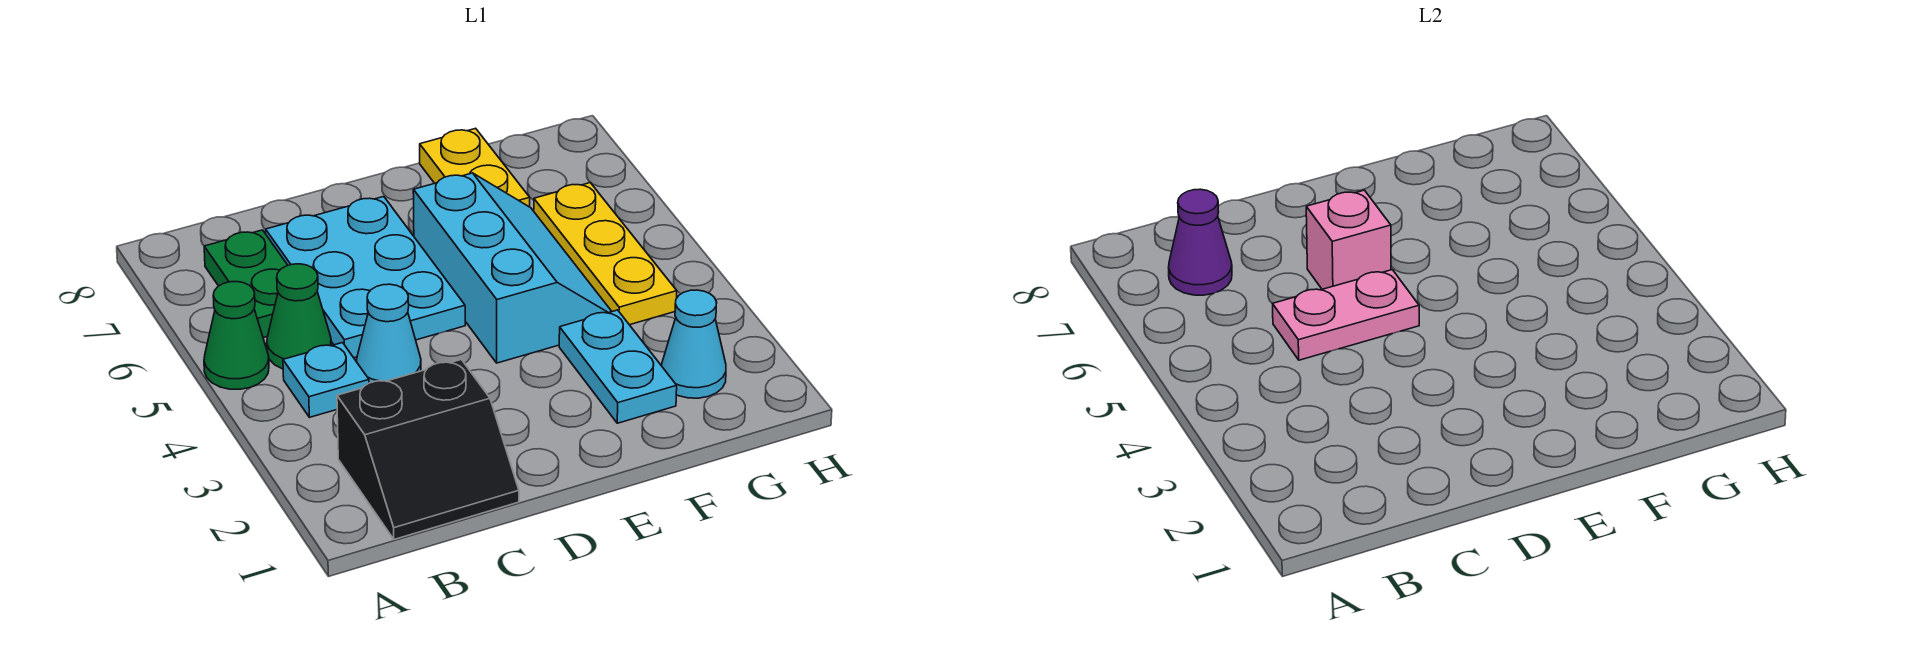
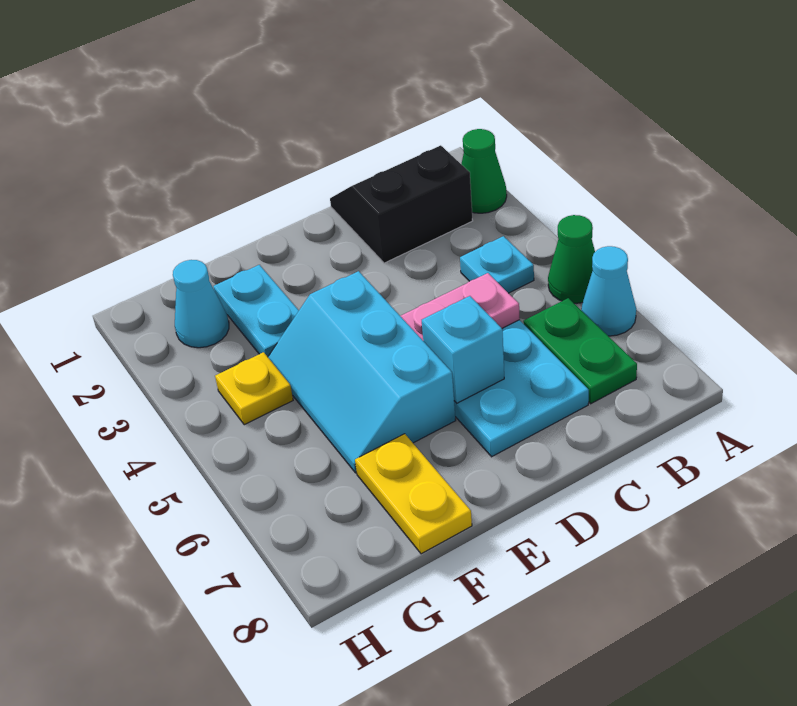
green 1x1 cone [267,264,331,369] -> green 1x1 cone moved to [461,129,507,213]
purple 1x1 cone [1169,189,1232,295] -> none
cyan 1x1 cone [357,284,421,383] -> cyan 1x1 cone moved to [581,246,636,336]
pink 1x1 brick [1306,190,1391,289] -> cyan 1x1 brick [422,296,504,403]
yellow 1x3 plate [534,183,677,325] -> yellow 1x1 plate [215,352,293,425]

